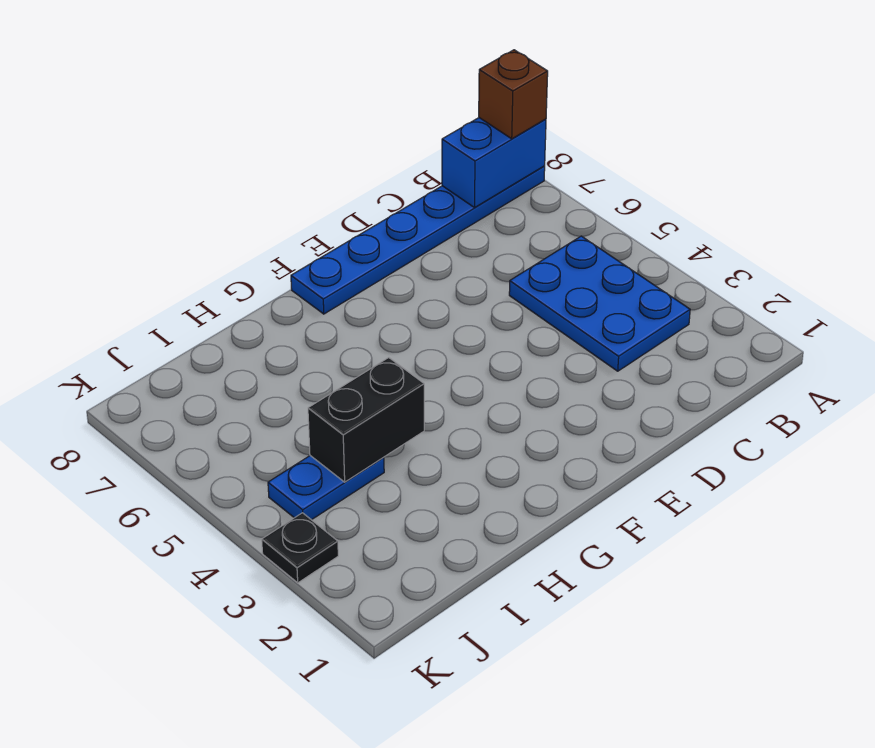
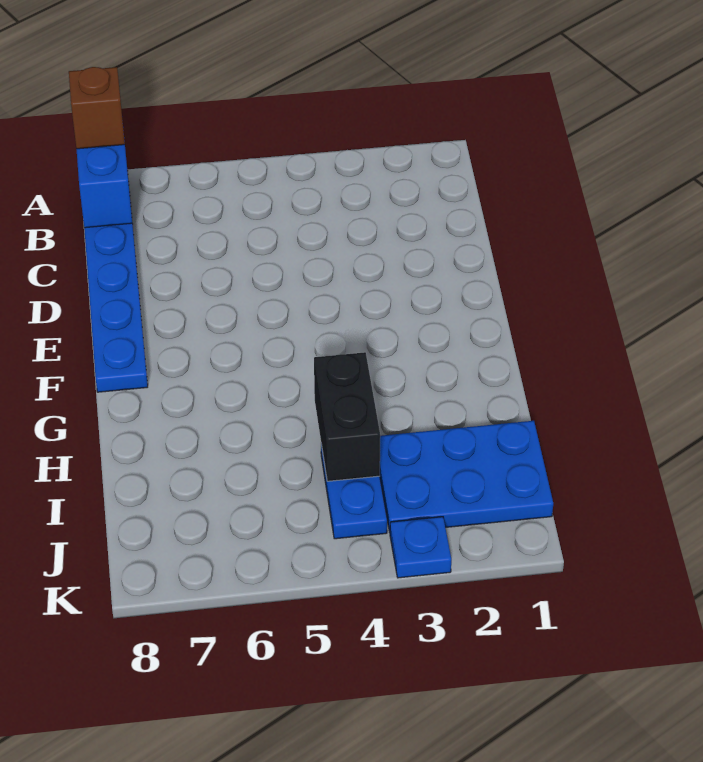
blue 2x3 plate [509,236,690,371] -> blue 2x3 plate moved to [380,421,553,532]
black 1x1 plate [262,513,338,583] -> blue 1x1 plate [390,517,451,578]

